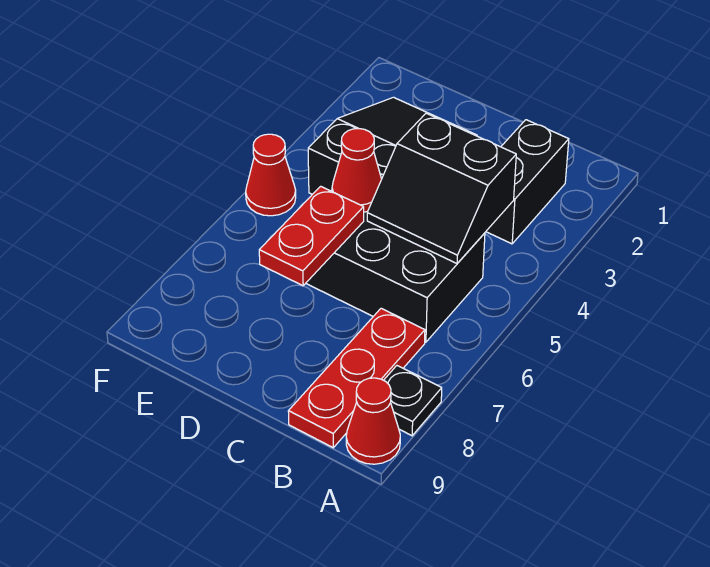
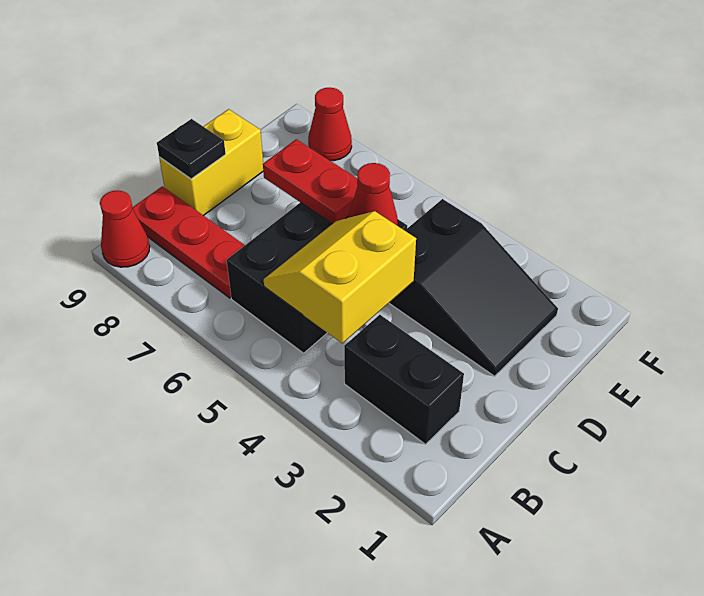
black 1x1 plate [384,366,442,436] -> black 1x1 plate moved to [157,119,226,179]
black 2x2 slope [367,113,516,263] -> yellow 2x2 slope [264,211,416,343]
none -> yellow 1x2 brick [159,109,263,216]
red 1x1 cone [246,134,296,216] -> red 1x1 cone moved to [308,87,352,161]

